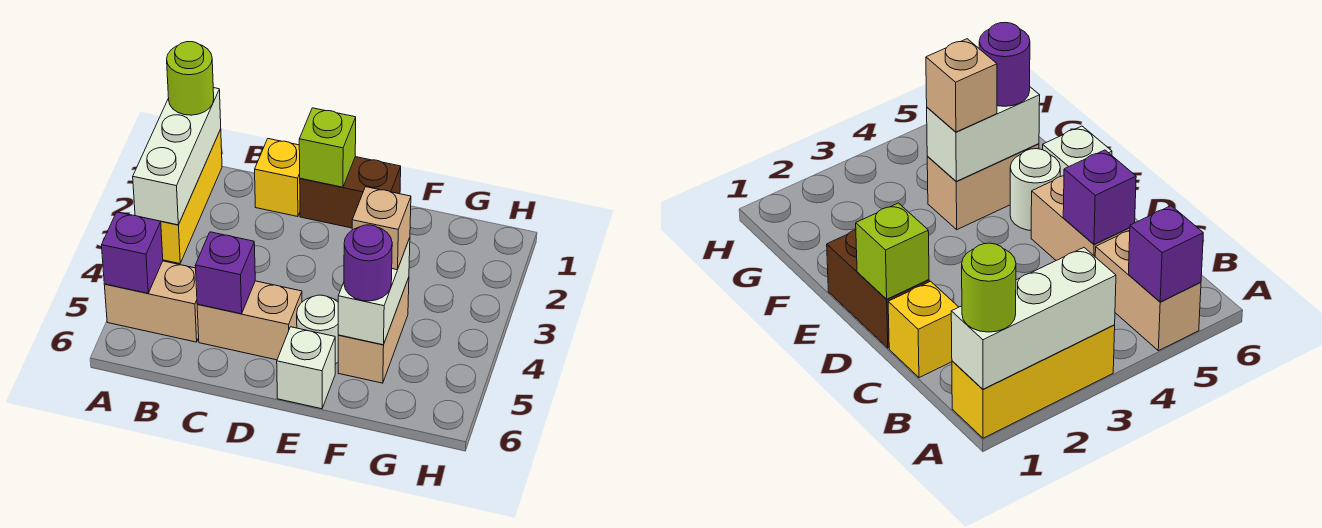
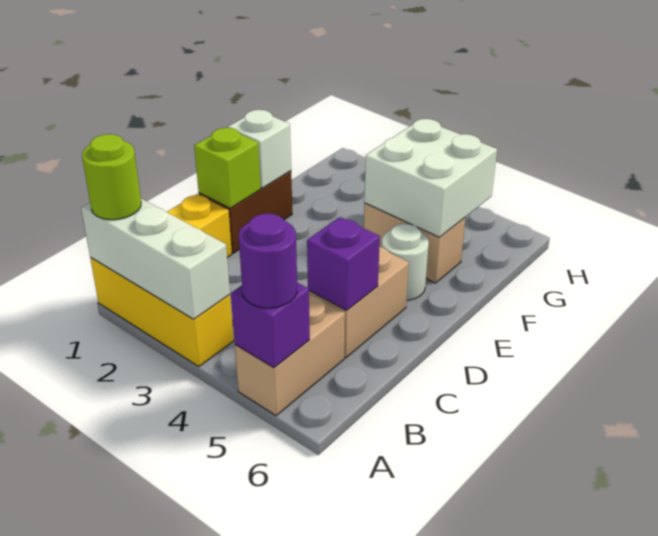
white 1x1 brick [277,327,335,409] -> white 1x1 brick moved to [228,110,291,188]
white 1x2 brick [338,238,410,345] -> white 2x2 brick [364,119,497,237]
tan 1x1 brick [352,187,411,270] -> none
purple 1x1 round brick [344,225,392,301] -> purple 1x1 round brick moved to [239,214,297,308]

